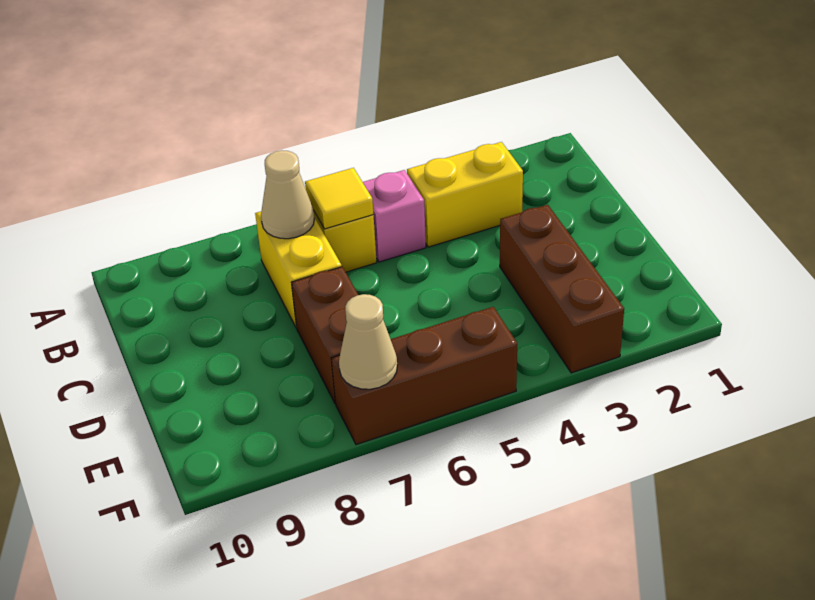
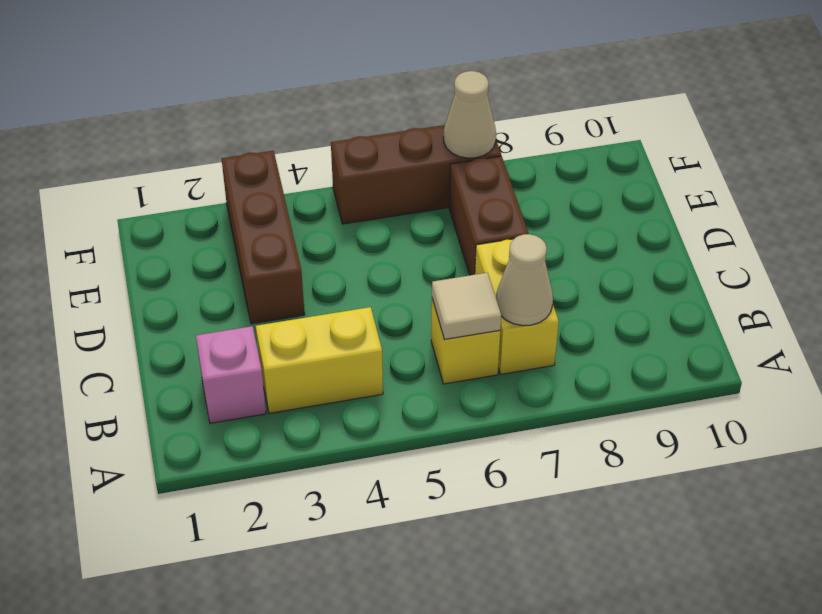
pink 1x1 brick [363,170,426,262] -> pink 1x1 brick moved to [196,326,266,423]
yellow 1x1 tile [305,168,373,229] -> tan 1x1 tile [432,273,501,339]

